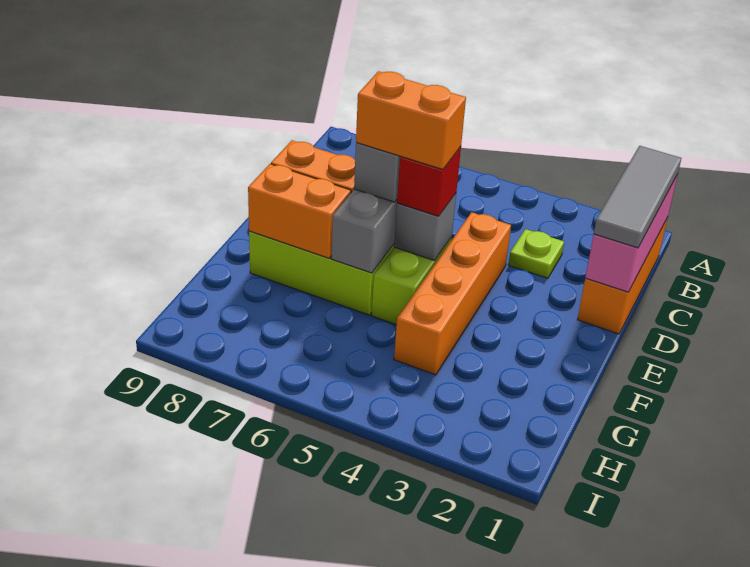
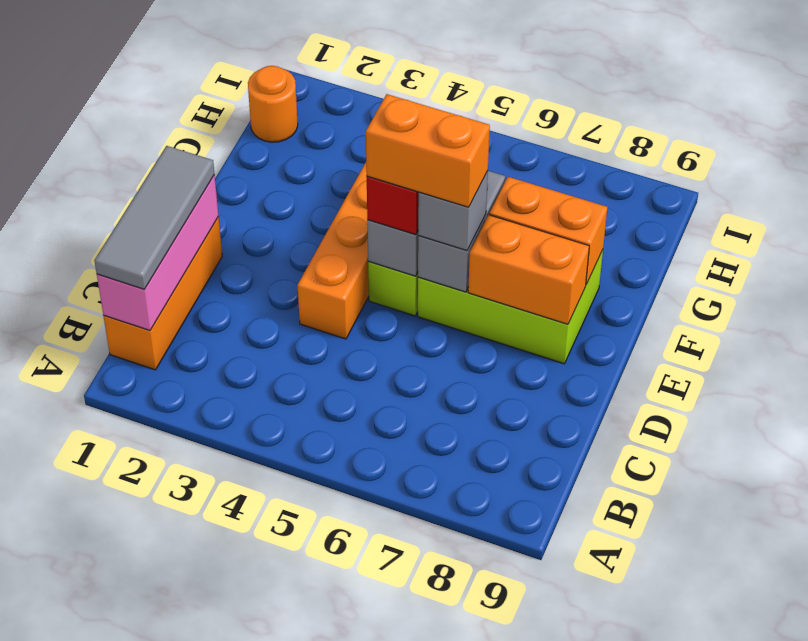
lime 1x1 plate [508,229,564,278] -> none
none -> orange 1x1 round brick [248,66,298,142]

